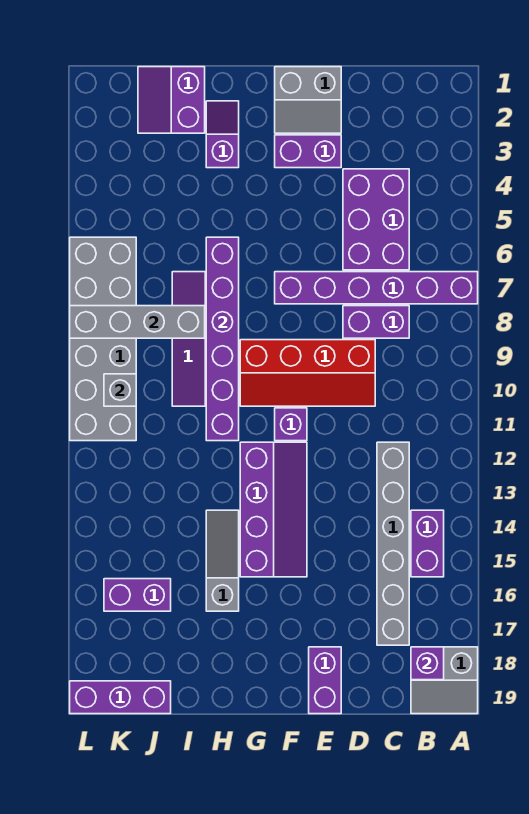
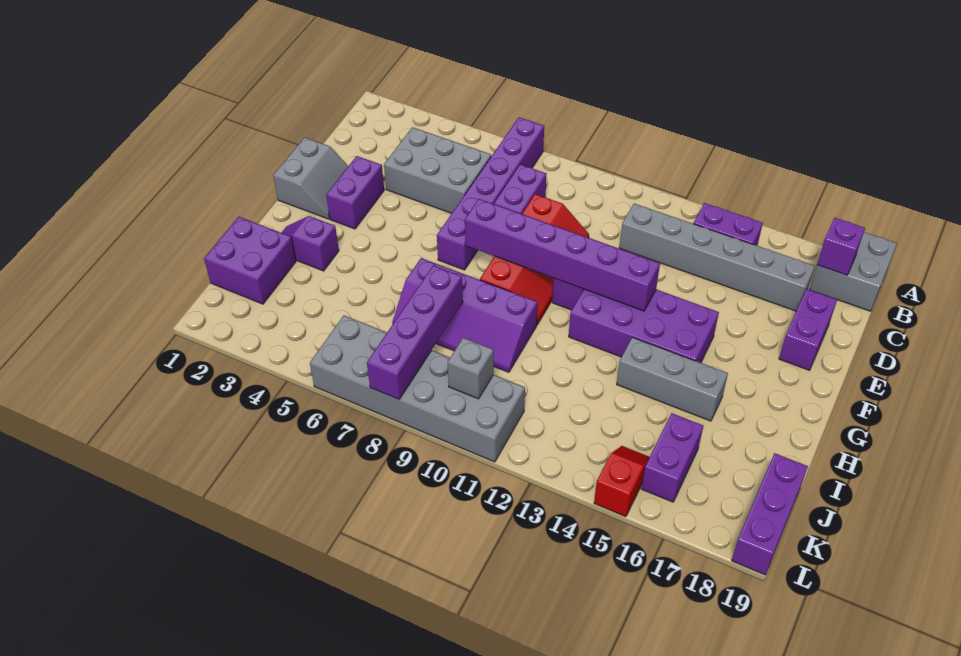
grey 2x2 slope [411,647,478,714] -> grey 2x2 brick [810,232,897,311]
purple 2x3 brick [343,169,409,270] -> grey 2x3 brick [384,127,491,213]
purple 1x2 brick [309,647,341,714] -> purple 1x2 brick turned to [779,289,837,370]
purple 2x4 slope [240,442,307,577] -> purple 2x4 brick [569,289,719,363]
purple 1x6 brick [206,237,239,441] -> purple 1x6 brick moved to [465,199,660,311]
grey 1x3 slope [206,510,239,611] -> grey 1x3 brick [617,337,728,421]
purple 2x2 slope [138,67,205,133] -> purple 2x2 brick [204,217,296,304]
grey 1x4 brick [70,306,205,338] -> purple 1x4 brick [367,265,463,399]
none -> red 1x2 slope [594,446,650,517]

